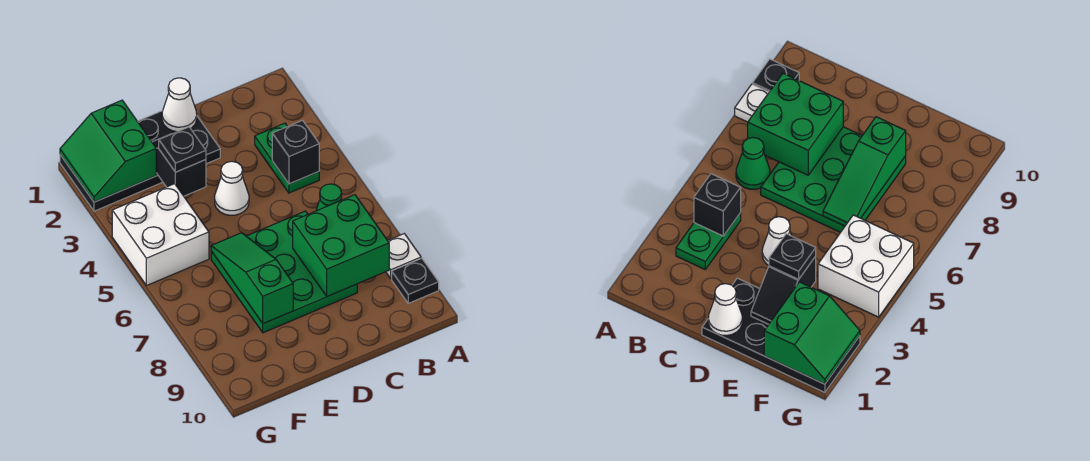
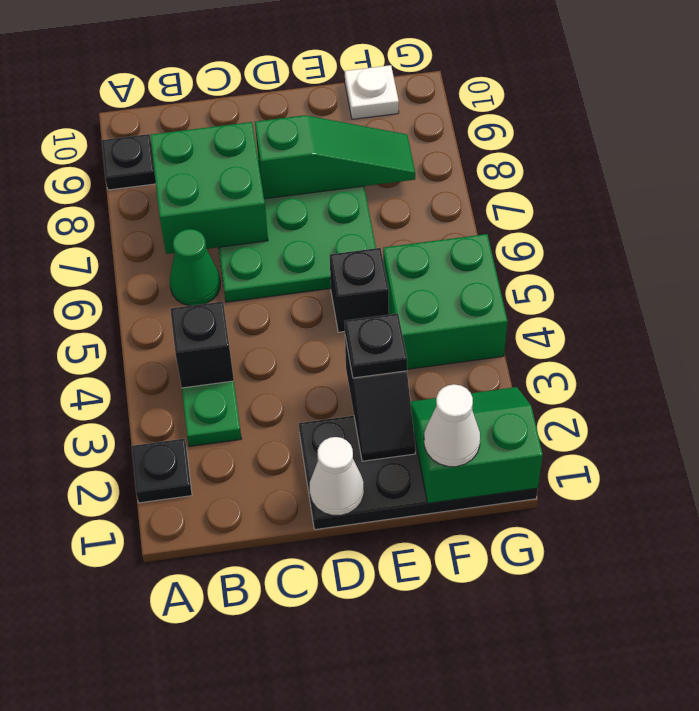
none -> black 1x1 plate [132,439,192,503]
white 1x1 plate [386,234,421,278] -> white 1x1 plate moved to [345,65,399,119]
white 1x1 cone [215,161,249,215] -> white 1x1 cone moved to [424,384,480,467]
none -> black 1x1 brick [330,248,389,332]
green 1x3 slope [211,233,293,324] -> green 1x3 slope turned to [255,115,415,199]
green 2x2 slope [60,100,156,202] -> green 2x2 slope turned to [410,387,543,503]
white 2x2 brick [112,184,209,286] -> green 2x2 brick [383,234,508,369]

